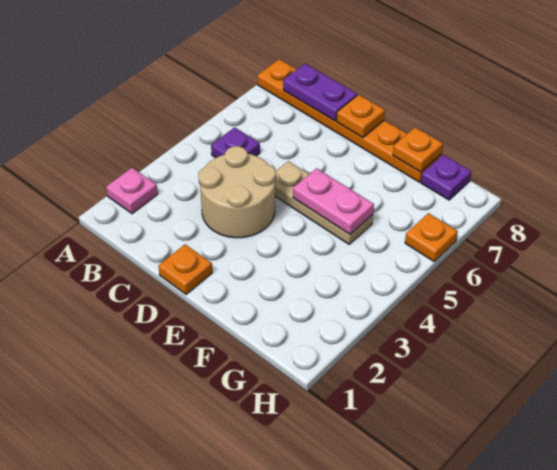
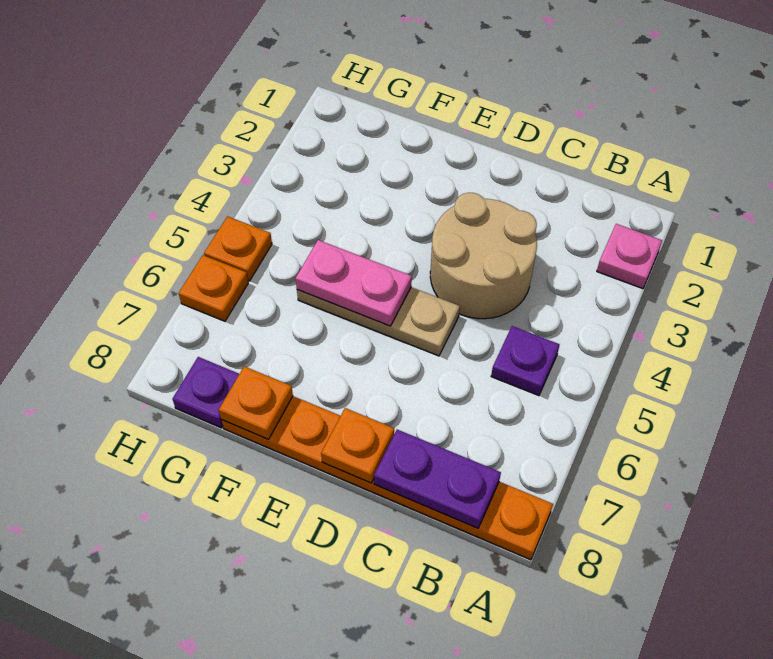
orange 1x1 plate [159,244,212,294] -> orange 1x1 plate moved to [204,216,272,281]

